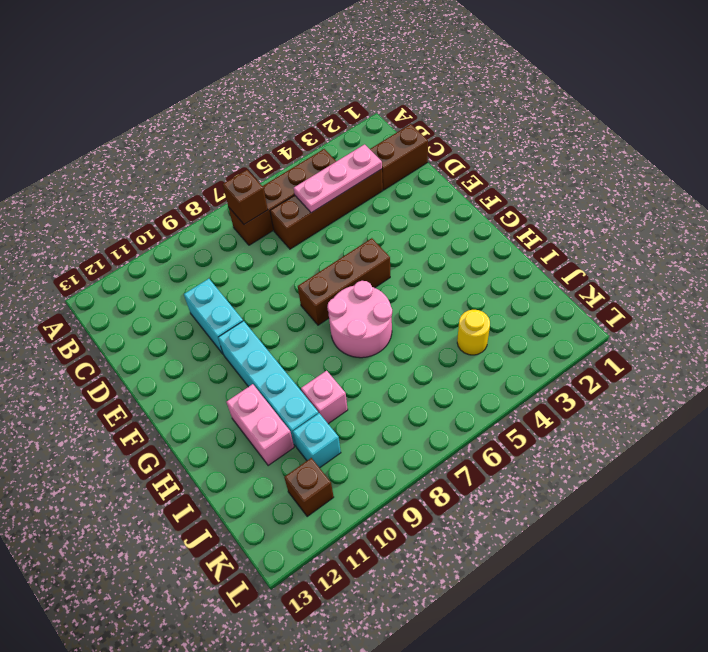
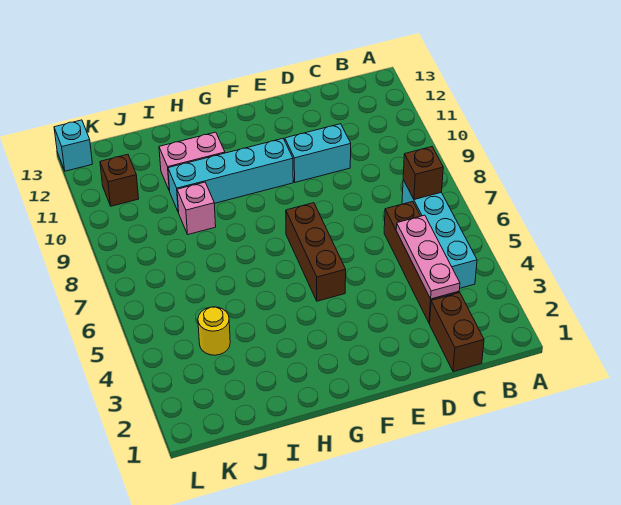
brown 1x4 brick [228,149,336,245] -> cyan 1x4 brick [402,180,477,288]
pink 2x2 round brick [327,281,392,358] -> none
cyan 1x1 brick [293,413,341,468] -> cyan 1x1 brick moved to [54,120,92,171]

